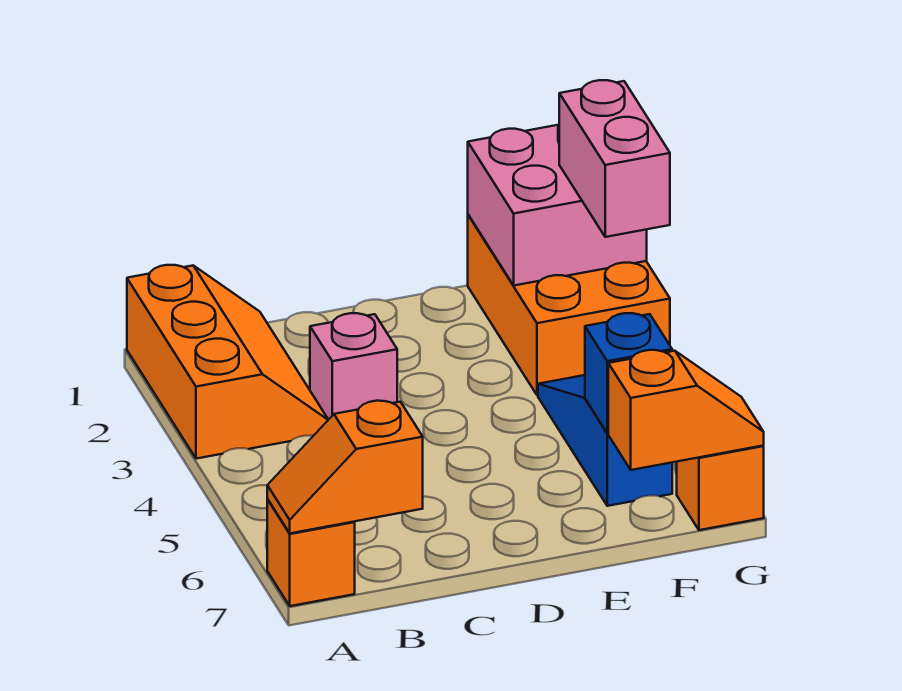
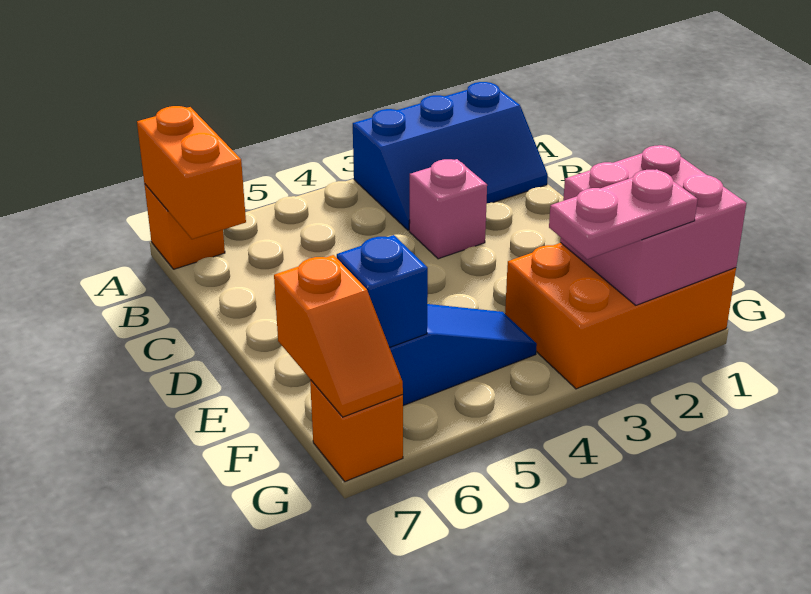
orange 2x3 slope [127,265,328,459] -> blue 2x3 slope [353,82,548,230]
orange 1x2 slope [267,401,423,533] -> orange 1x2 brick [137,106,246,239]
pink 1x2 brick [559,80,670,237] -> pink 1x2 plate [549,169,698,259]

